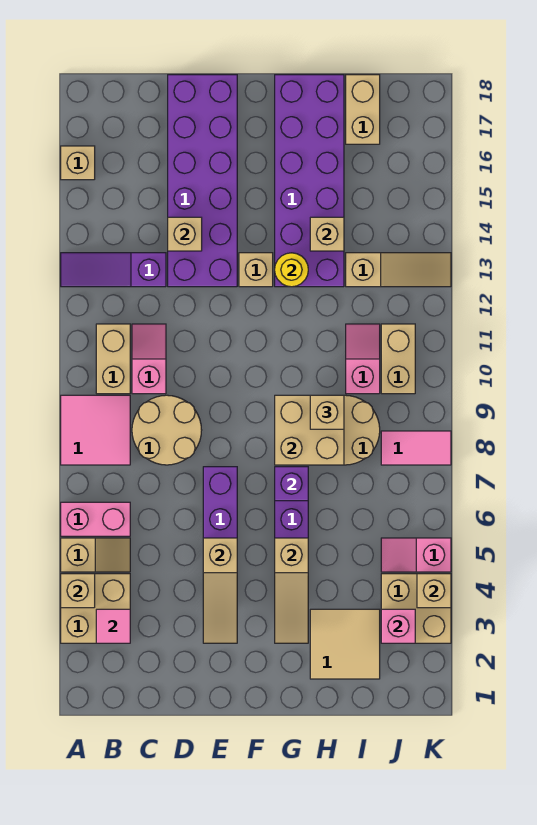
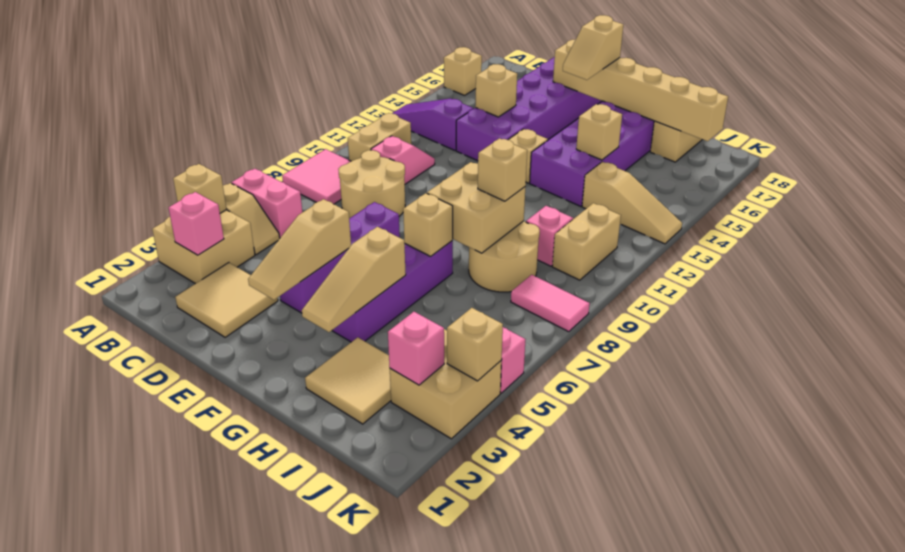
pink 1x1 tile [96,609,130,643] -> pink 1x1 brick [169,192,224,255]
none -> tan 2x2 tile [175,263,278,337]
none -> tan 1x6 brick [553,40,728,141]
none -> tan 1x2 slope [563,15,623,80]
purple 1x1 brick [275,467,308,501] -> tan 1x1 brick [403,193,453,256]
yellow 1x1 round brick [275,253,308,287] -> none

